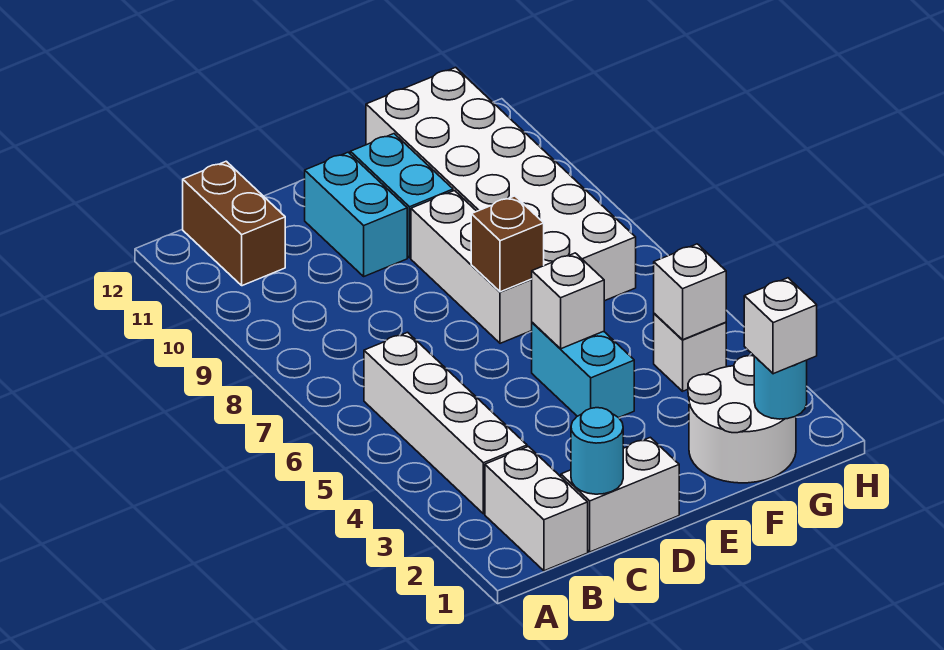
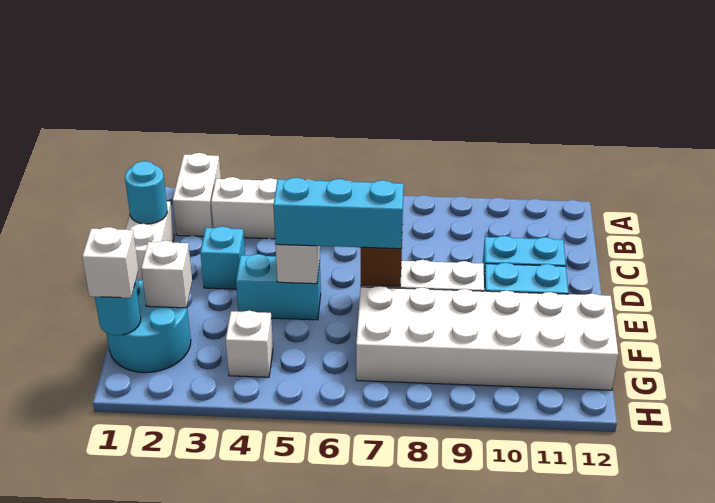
white 1x2 brick [485,447,588,571] -> white 1x2 brick turned to [173,153,221,236]
brown 1x2 brick [183,161,285,286] -> none
none -> cyan 1x1 brick [200,226,245,289]
none -> cyan 1x3 brick [273,177,404,249]
white 2x2 round brick [688,356,796,483] -> cyan 2x2 round brick [107,280,191,373]
white 1x1 brick [654,244,726,340] -> white 1x1 brick moved to [141,241,192,308]

